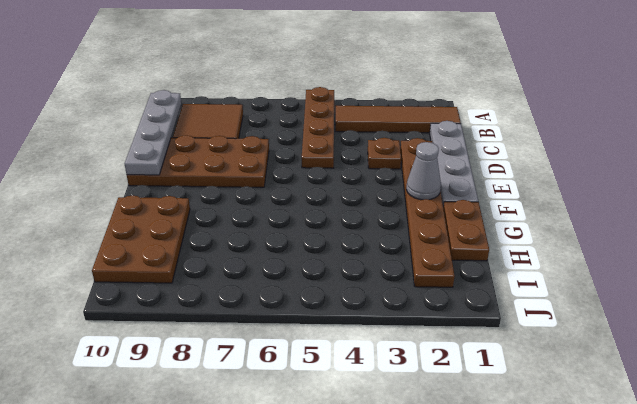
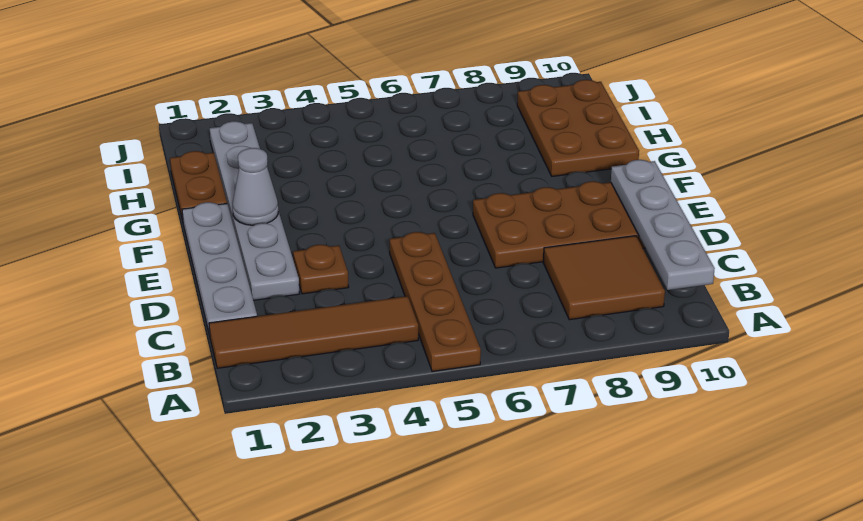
brown 1x6 plate [400,138,455,287] -> grey 1x6 plate [210,121,300,300]

